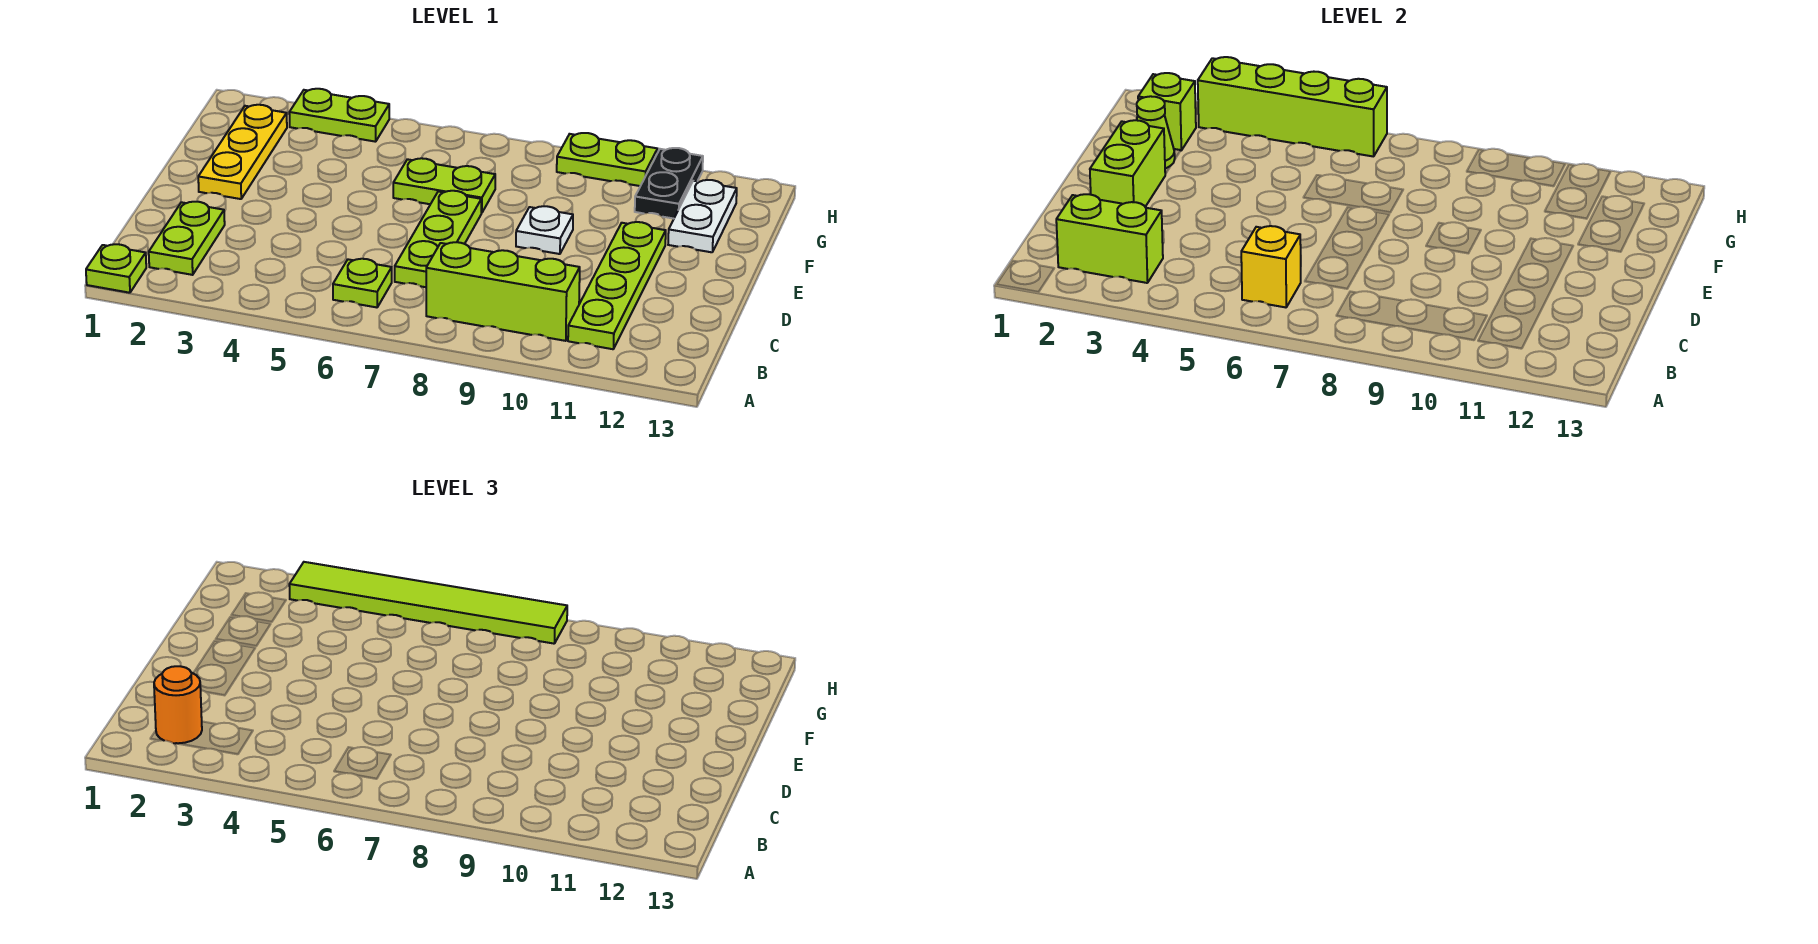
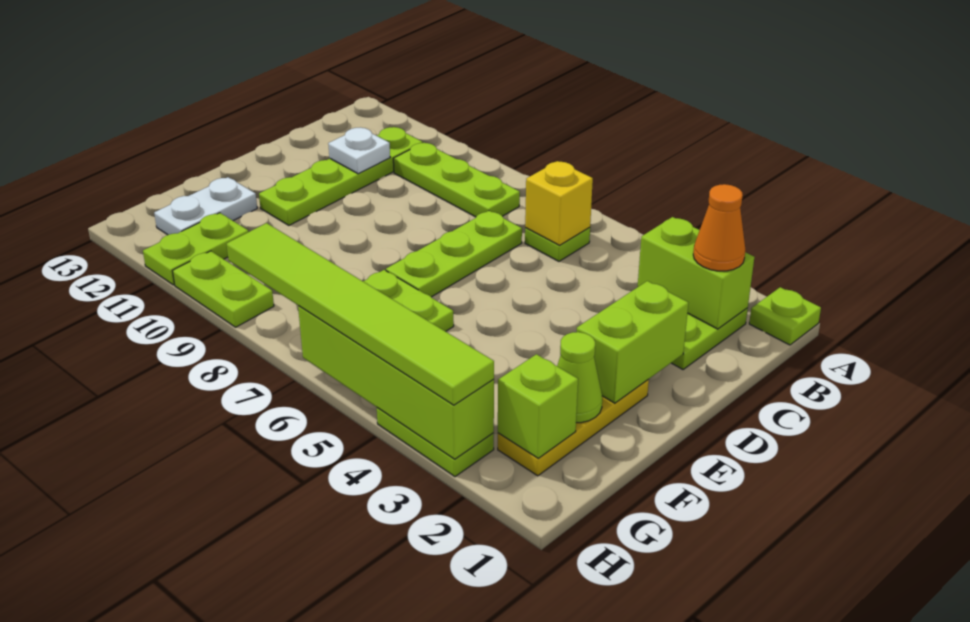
orange 1x1 round brick [154,666,202,743] -> orange 1x1 cone [693,184,746,271]
lime 1x3 brick [426,242,580,341] -> lime 1x3 plate [393,143,520,217]
white 1x1 plate [516,206,573,254] -> white 1x1 plate moved to [328,127,390,174]
black 1x2 plate [635,148,703,219] -> lime 1x2 plate [143,213,248,285]

